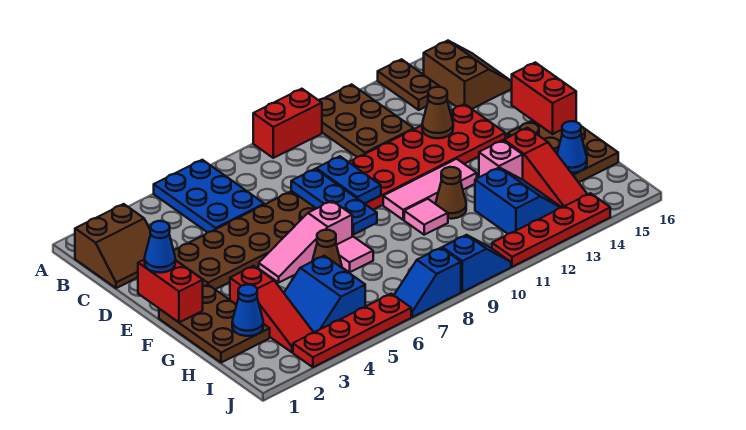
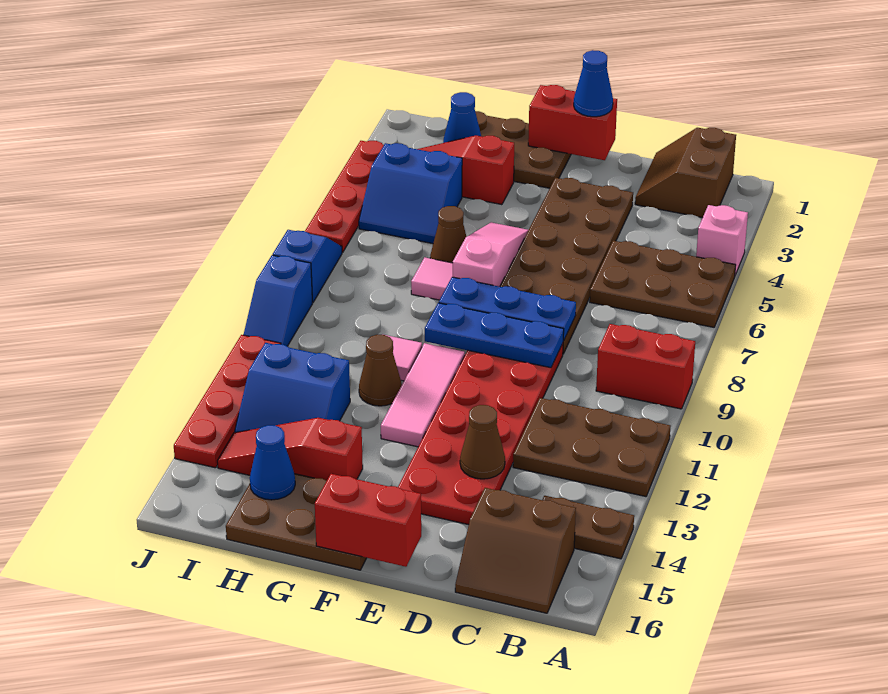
blue 2x3 plate [154,160,264,232] -> brown 2x3 plate [590,241,736,327]
red 1x2 brick [253,89,322,158] -> red 1x2 brick turned to [596,324,695,409]
blue 1x2 plate [316,156,381,204] -> blue 1x3 plate [425,303,564,368]
pink 1x1 brick [479,140,523,180] -> pink 1x1 brick moved to [696,205,748,275]
blue 2x2 slope [284,256,365,332] -> blue 2x2 slope turned to [359,143,462,244]

